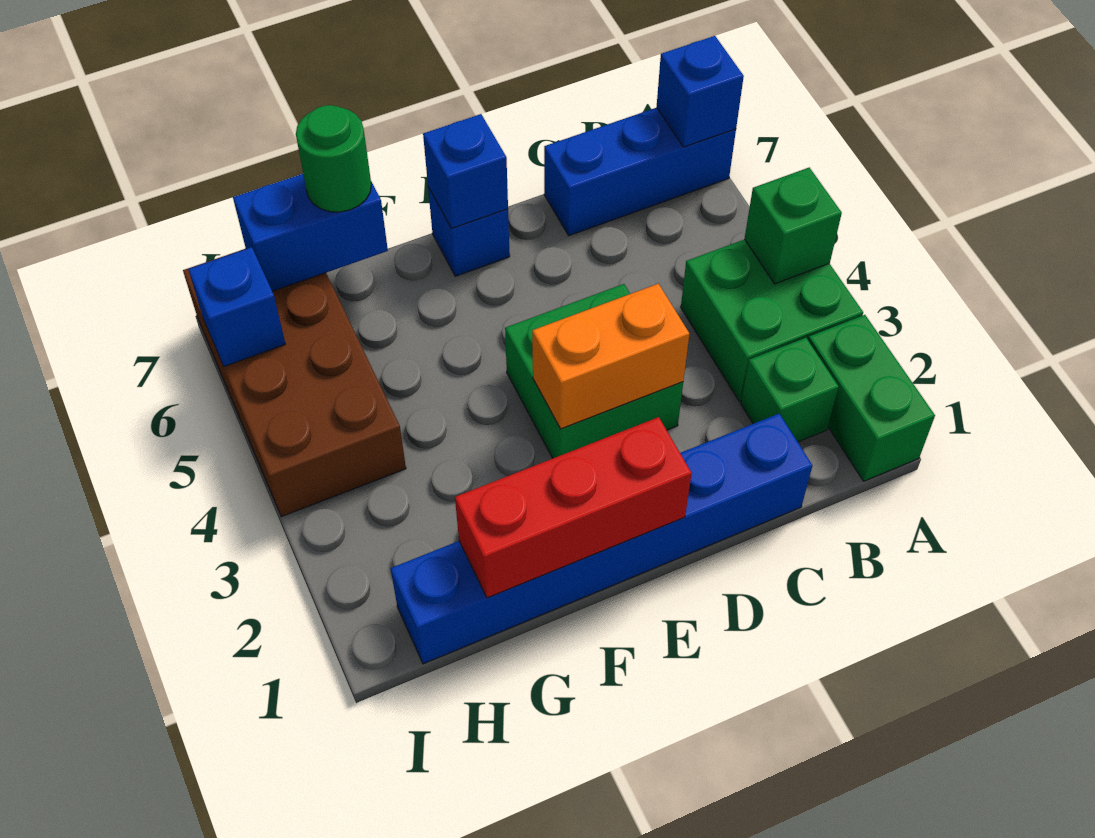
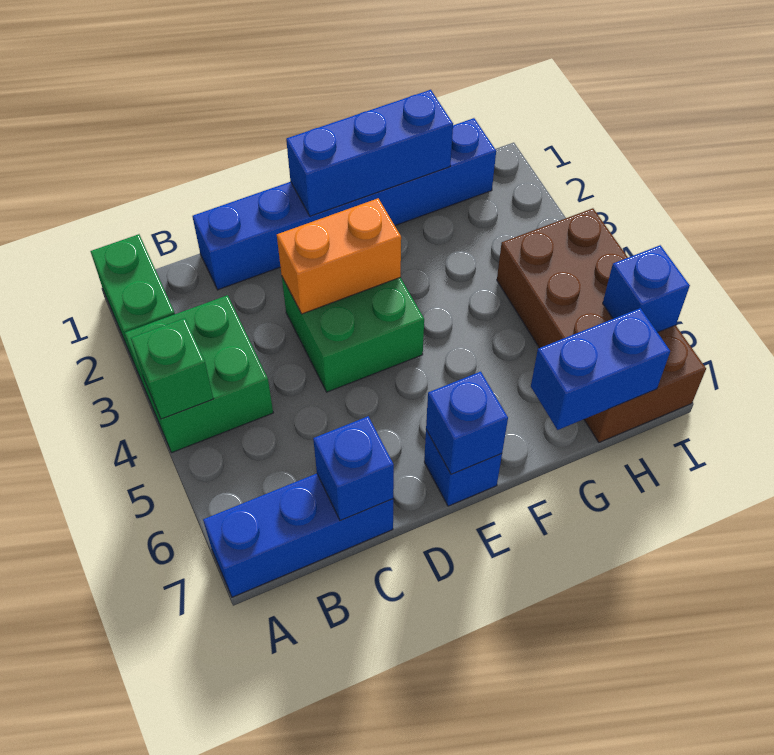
blue 1x1 brick [657,36,744,147] -> blue 1x1 brick moved to [313,416,394,521]
green 1x1 brick [741,338,839,442] -> none
red 1x3 brick [455,417,692,598] -> blue 1x3 brick [286,90,453,216]
green 1x1 round brick [296,105,371,212] -> none

